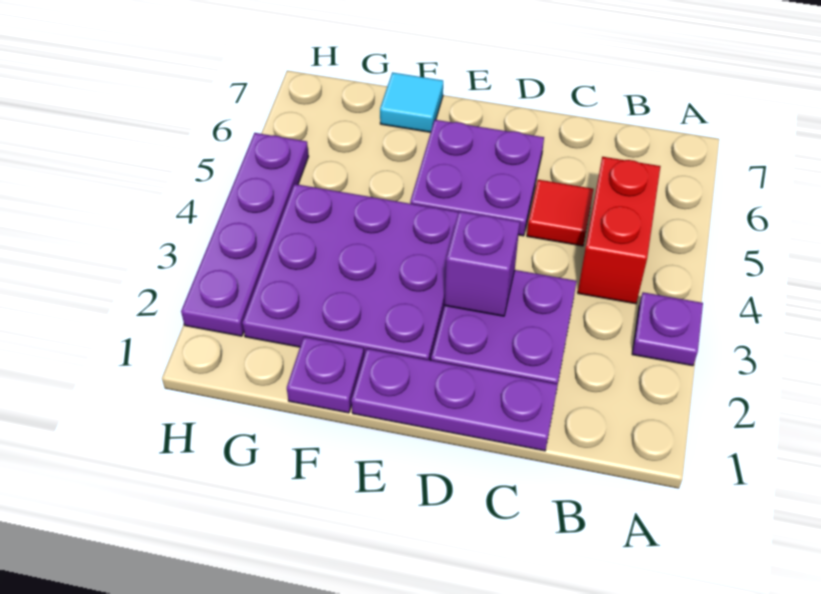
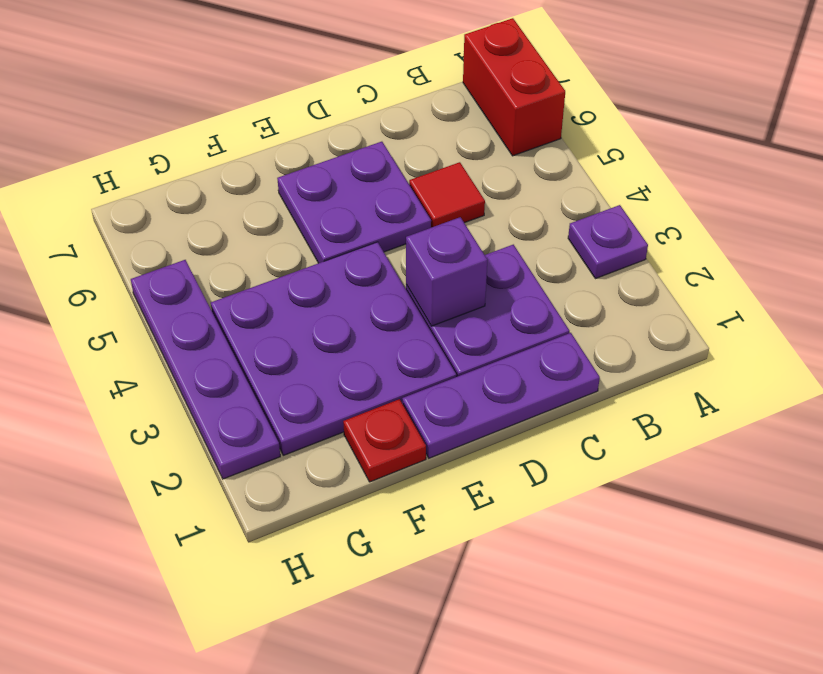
red 1x2 brick [578,157,661,304] -> red 1x2 brick moved to [463,18,565,156]
purple 1x1 plate [287,337,364,413] -> red 1x1 plate [343,399,426,482]
cyan 1x1 tile [380,72,443,132] -> none

